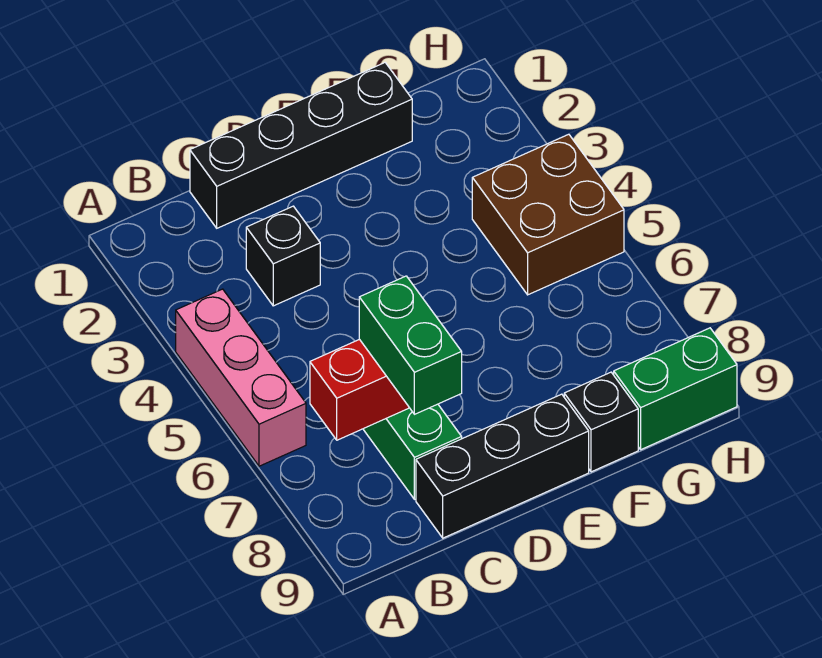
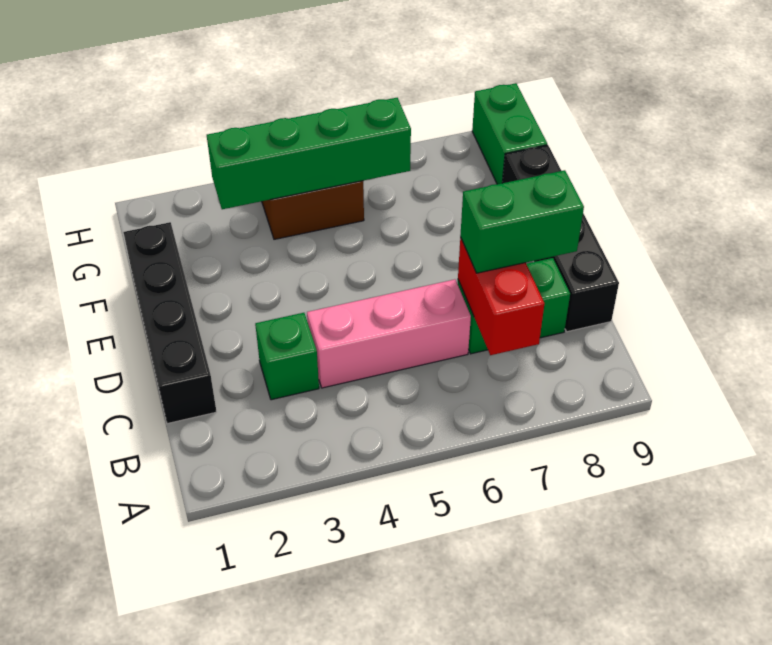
pink 1x3 brick [176,289,306,466] -> pink 1x3 brick moved to [307,279,471,388]
black 1x1 brick [246,206,320,306] -> green 1x1 brick [255,313,319,400]
none -> green 1x4 brick [207,98,411,209]

